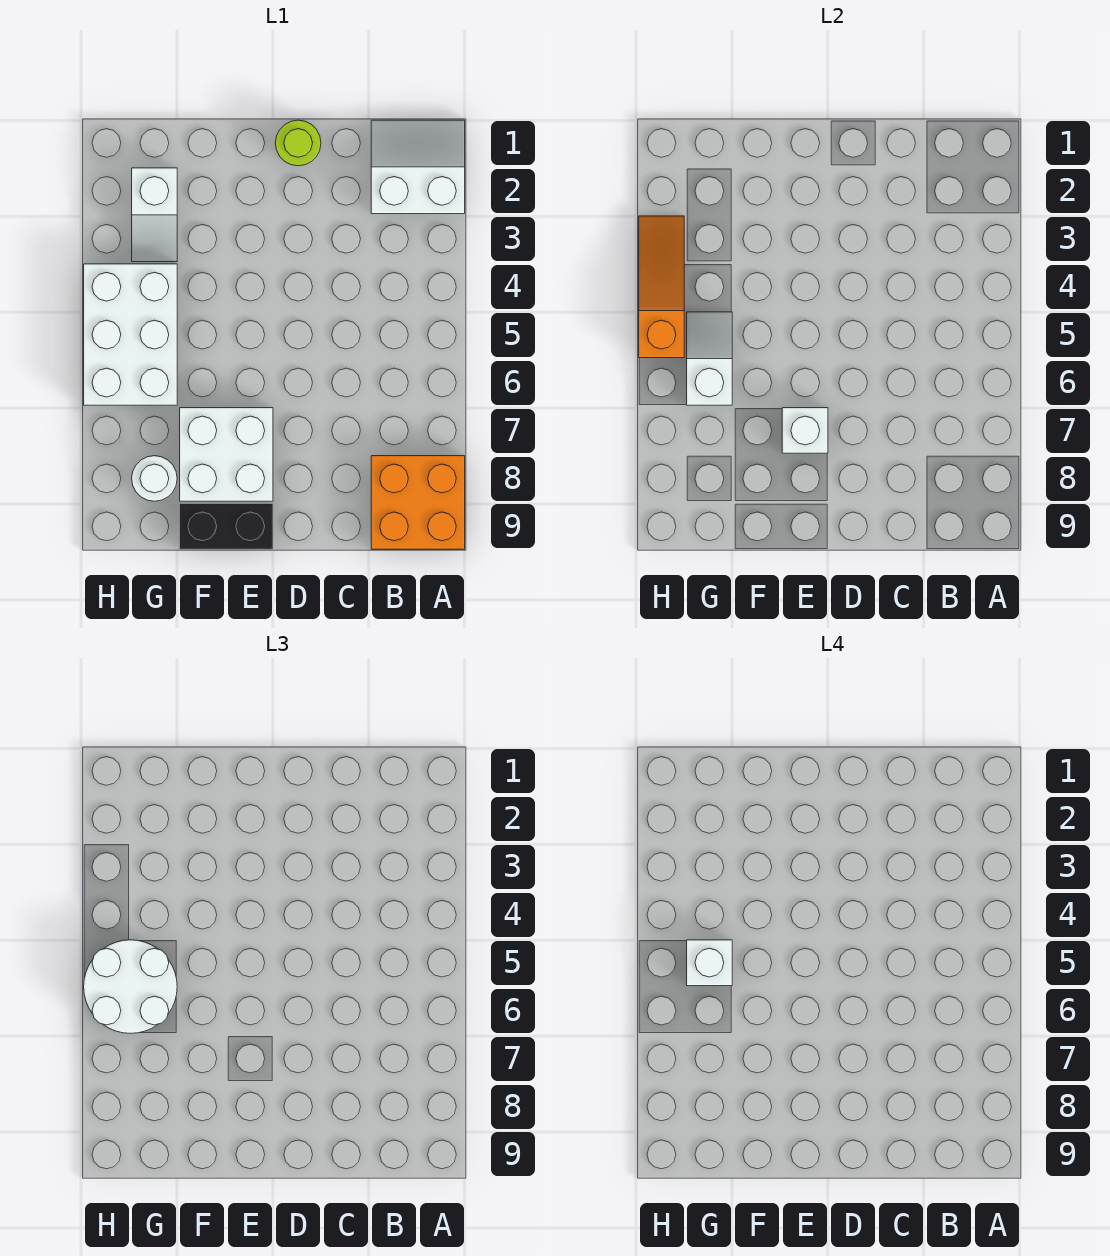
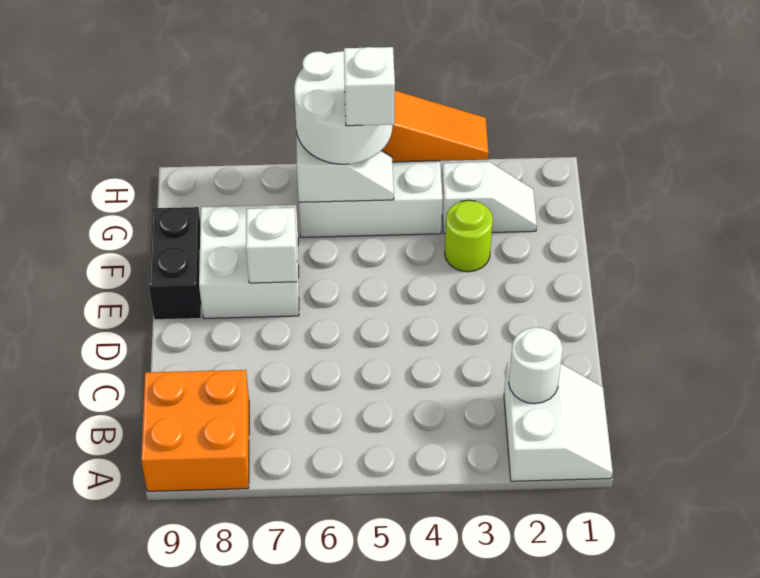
lime 1x1 round brick [275,120,321,166] -> lime 1x1 round brick moved to [445,200,493,272]
white 1x2 slope [132,168,177,262] -> white 1x2 slope turned to [442,162,537,234]
white 1x1 round brick [132,456,177,501] -> white 1x1 round brick moved to [509,327,563,404]

